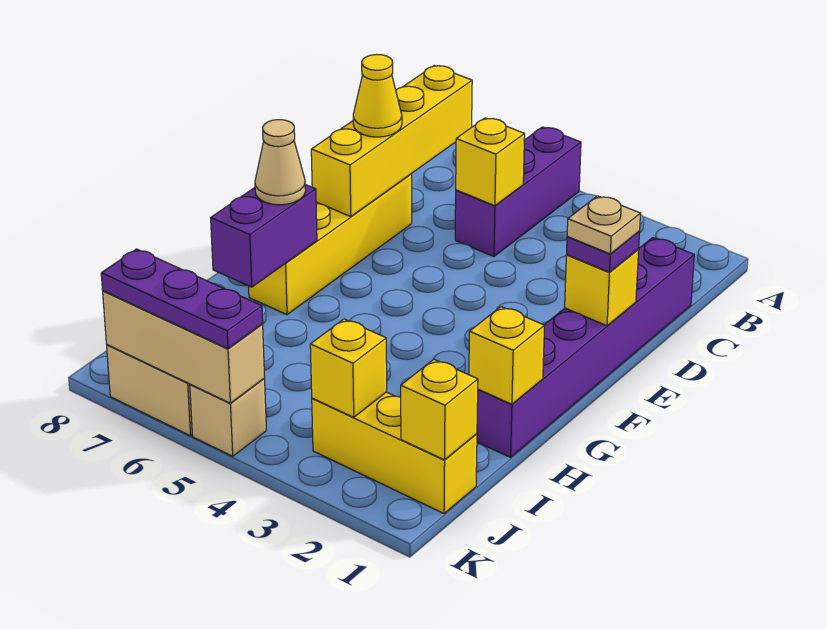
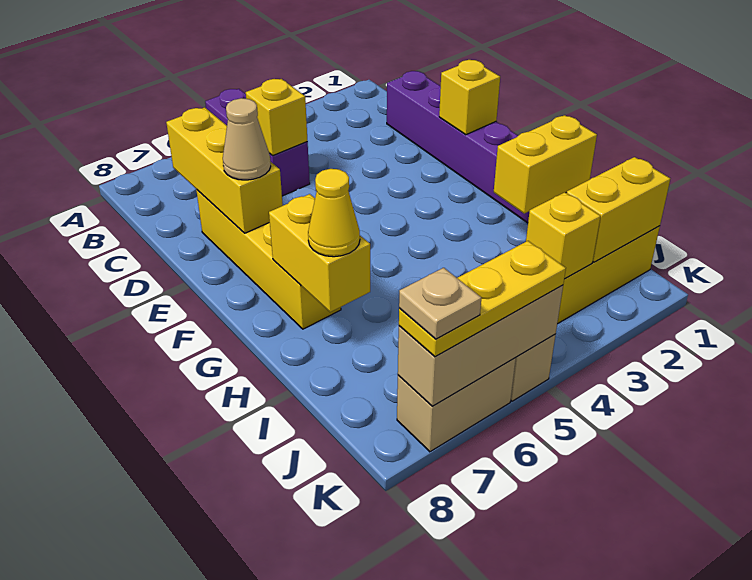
yellow 1x4 brick [311,66,472,216] -> yellow 1x3 brick [166,107,283,233]
yellow 1x1 cone [353,54,402,137] -> yellow 1x1 cone moved to [308,169,360,257]
purple 1x1 plate [567,232,640,272] -> none
tan 1x1 plate [567,196,641,254] -> tan 1x1 plate moved to [399,268,481,339]
purple 1x2 brick [211,185,317,287] -> yellow 1x2 brick [269,194,370,312]
tan 1x1 cone [255,120,306,205] -> tan 1x1 cone moved to [223,98,271,180]
yellow 1x1 brick [469,307,544,404] -> yellow 1x2 brick [494,115,597,213]
yellow 1x1 brick [401,359,478,460] -> yellow 1x2 brick [566,157,670,262]
purple 1x3 plate [101,249,263,349] -> yellow 1x3 plate [399,241,566,357]

